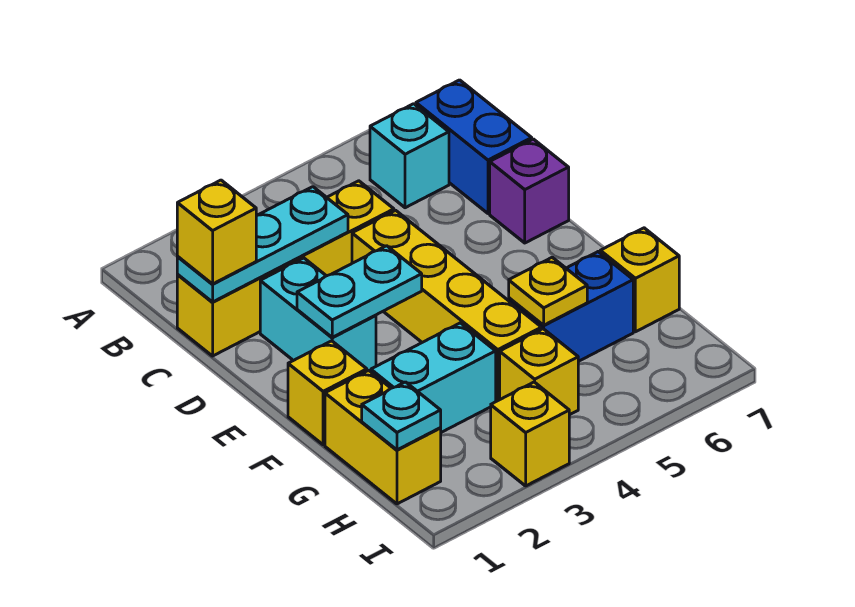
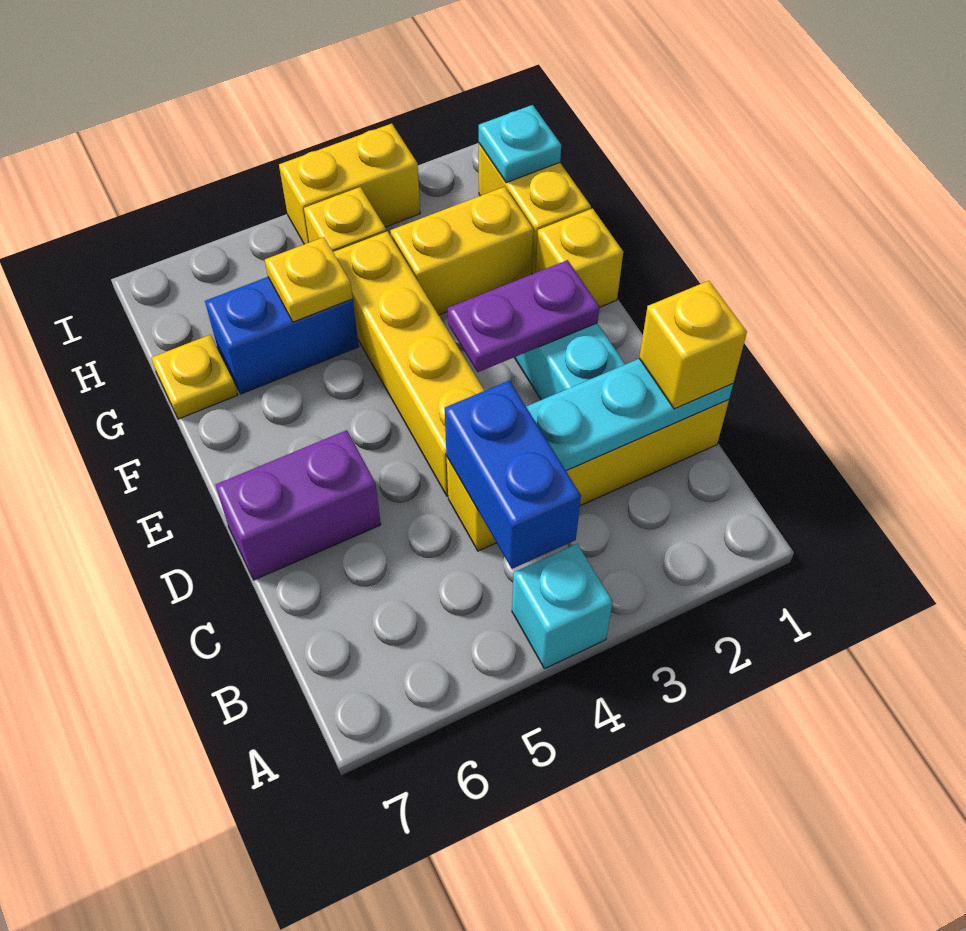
cyan 1x1 brick [370,104,449,208] -> cyan 1x1 brick moved to [512,544,613,669]
blue 1x2 brick [416,80,532,213] -> blue 1x2 brick moved to [445,381,581,569]
purple 1x1 brick [490,139,569,243] -> purple 1x2 brick [215,430,381,580]
cyan 1x2 plate [297,246,422,337] -> purple 1x2 plate [448,260,599,372]
cyan 1x2 brick [371,323,496,432] -> yellow 1x2 brick [390,187,533,315]
yellow 1x1 brick [600,228,679,332] -> yellow 1x1 plate [151,335,237,419]
yellow 1x1 brick [491,382,569,486] -> yellow 1x2 brick [279,124,420,244]

